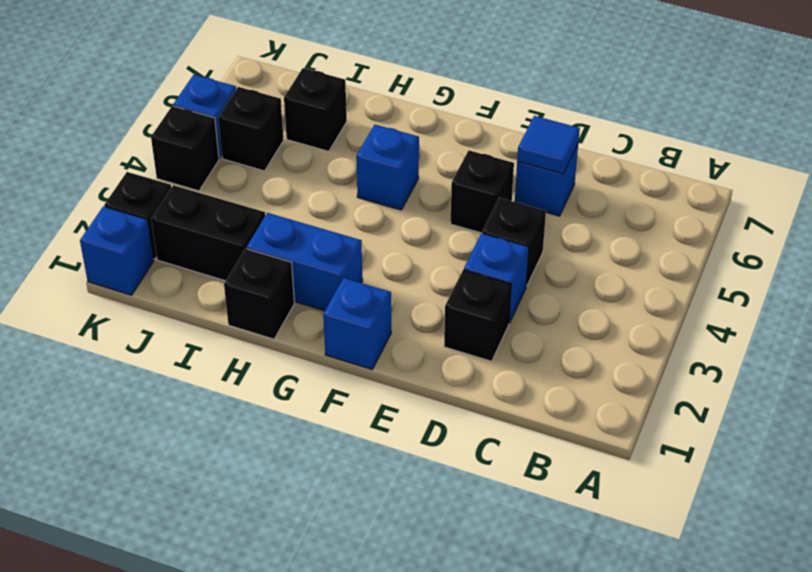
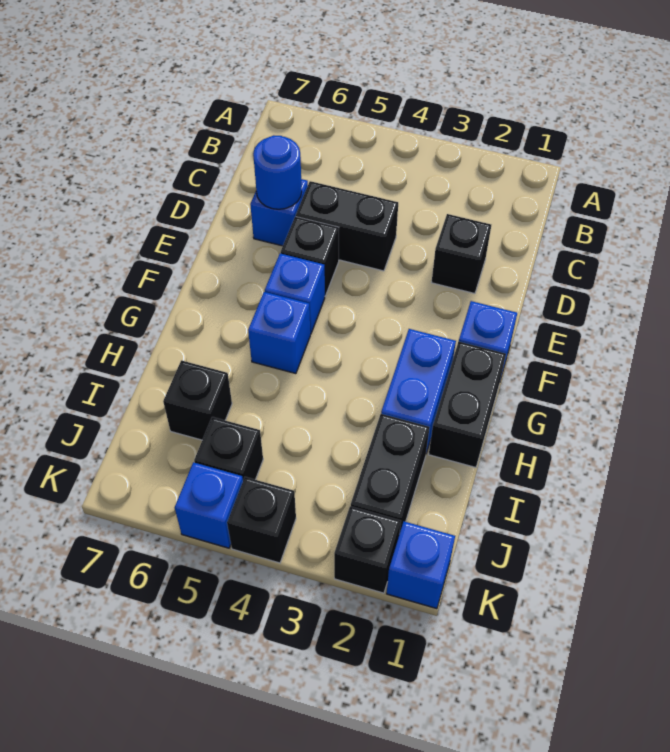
blue 1x1 brick [464,233,529,323] -> blue 1x1 brick moved to [265,253,325,334]
black 1x1 brick [482,198,546,286] -> black 1x2 brick [296,181,398,271]
blue 1x1 tile [517,116,580,174] -> blue 1x1 round brick [253,135,302,209]
black 1x1 brick [224,249,294,339] -> black 1x2 brick [429,341,506,467]

